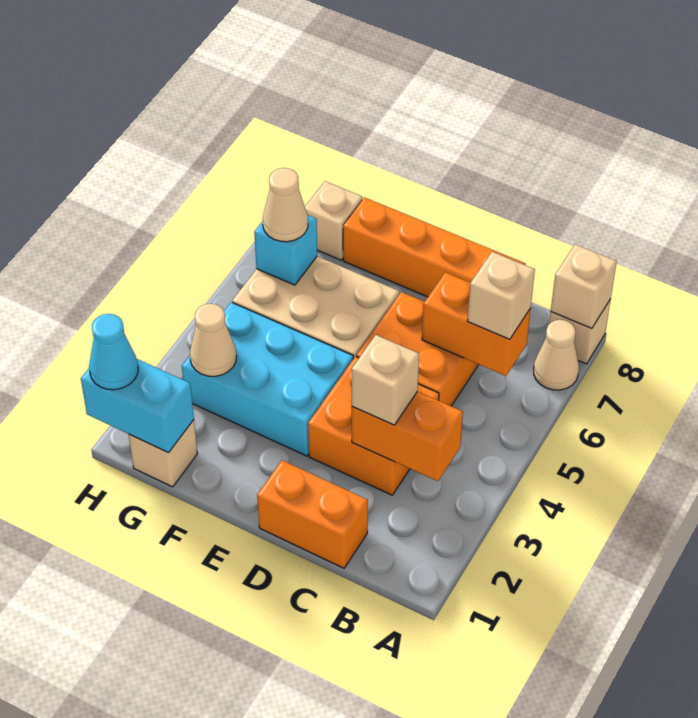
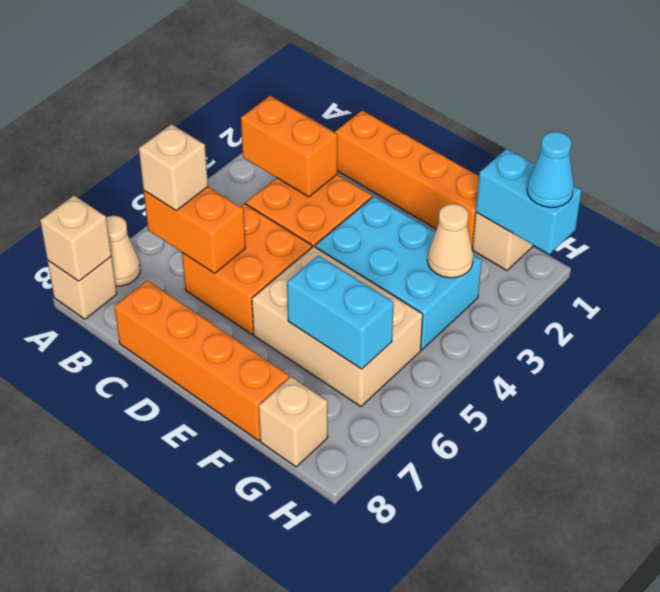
orange 1x2 brick [257,460,368,568] -> orange 1x4 brick [335,110,479,248]
tan 1x1 brick [352,335,419,425] -> none
cyan 1x1 brick [254,215,317,285] -> cyan 1x2 brick [287,255,394,369]
tan 1x1 cone [263,168,308,242] -> none

